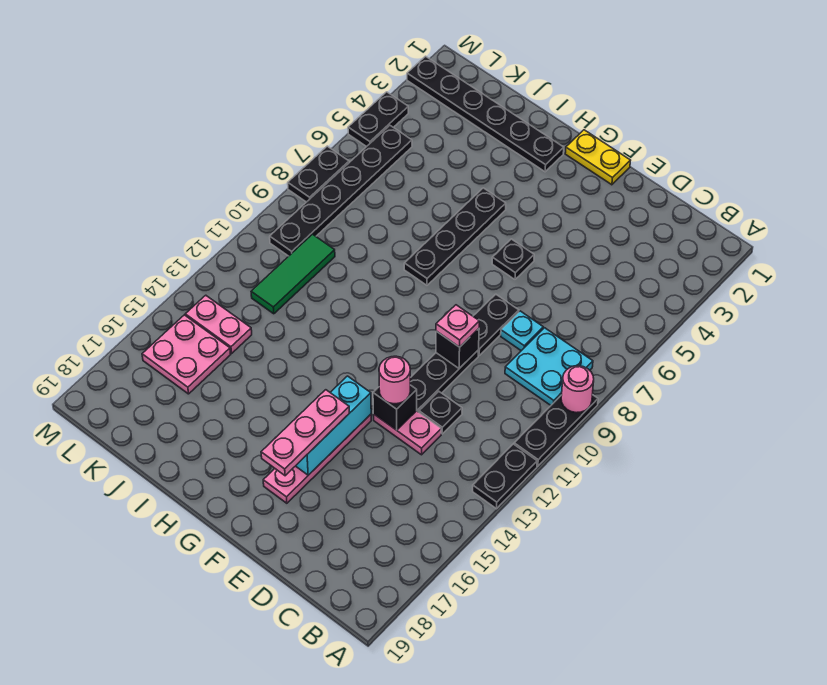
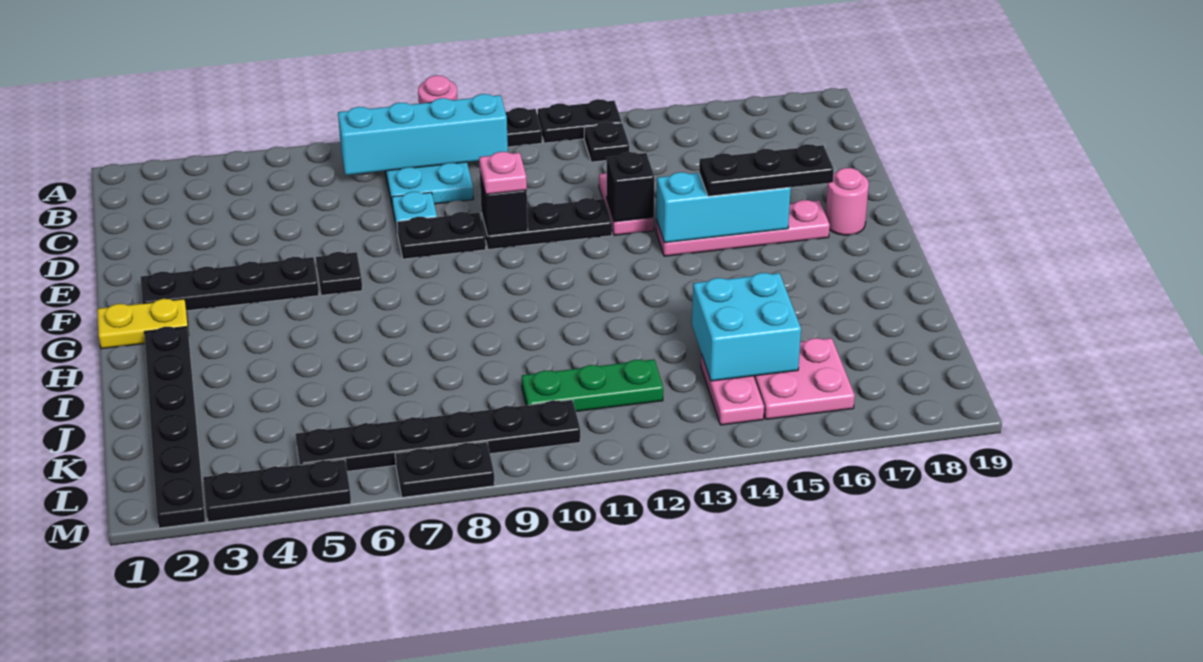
none -> cyan 1x4 brick [338,94,508,175]
black 1x1 plate [419,391,462,434] -> black 1x1 plate moved to [584,122,629,162]
pink 1x1 round brick [379,356,410,404] -> pink 1x1 round brick moved to [826,168,869,235]
yellow 1x2 plate [565,130,631,185] -> yellow 1x2 plate turned to [97,299,189,349]
pink 1x3 plate [261,390,349,476] -> black 1x3 plate [699,144,834,196]
black 1x4 plate [404,188,506,285] -> black 1x4 plate moved to [141,257,319,311]
none -> cyan 2x2 brick [692,273,801,381]
green 1x3 tile [251,234,335,314] -> green 1x3 plate [522,359,663,411]
black 1x2 plate [348,92,408,147] -> black 1x3 plate [203,460,351,522]

